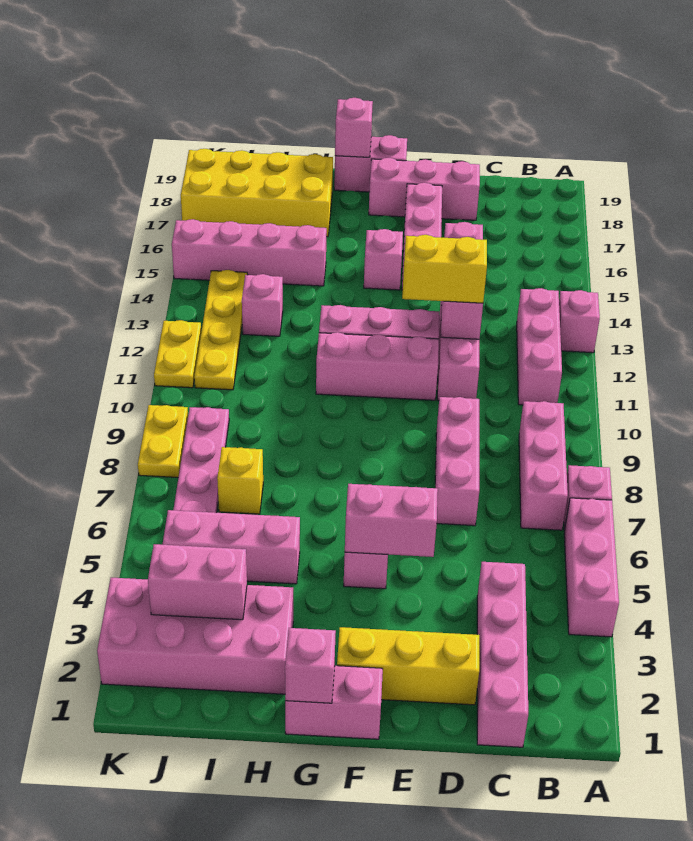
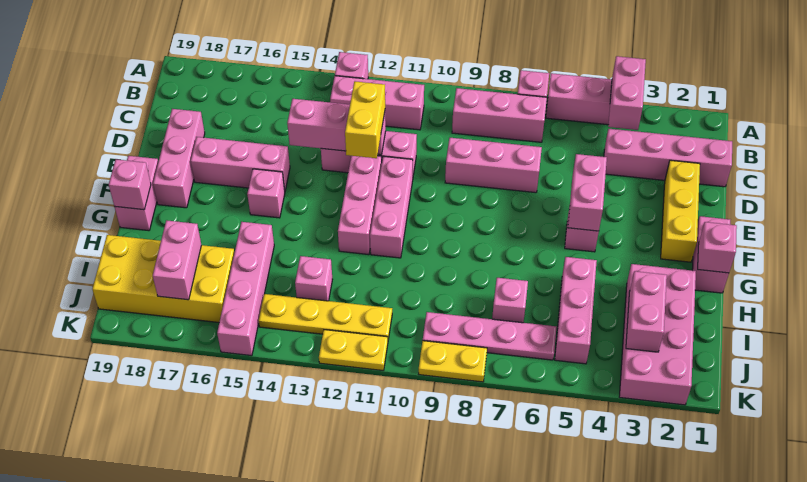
none -> pink 1x2 brick [608,56,646,130]
yellow 2x4 brick [181,149,333,237] -> yellow 2x4 brick turned to [92,235,234,322]
yellow 1x1 brick [217,447,263,514] -> pink 1x1 brick [492,278,528,323]
none -> pink 1x2 brick [153,220,201,300]

